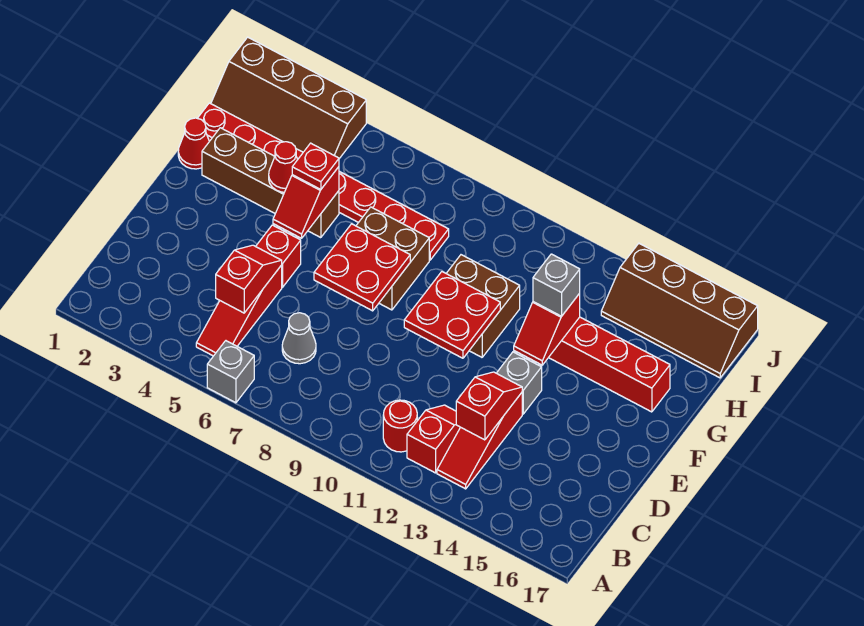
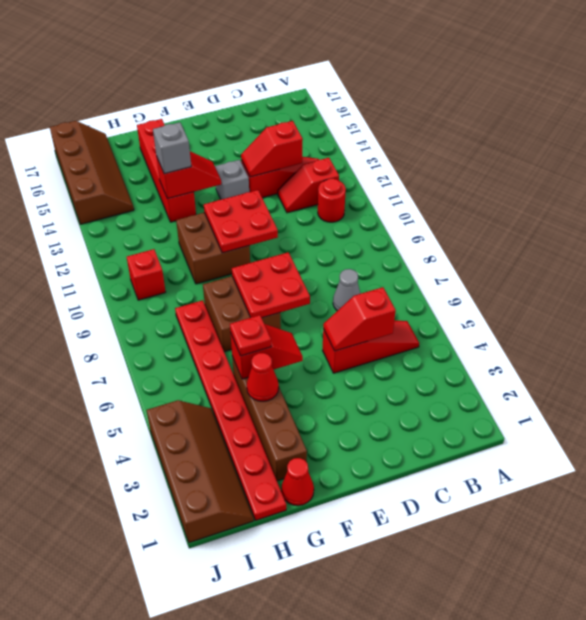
grey 1x1 brick [207,341,254,403] -> none
red 1x1 brick [256,225,301,287] -> red 1x1 brick moved to [127,249,166,300]

